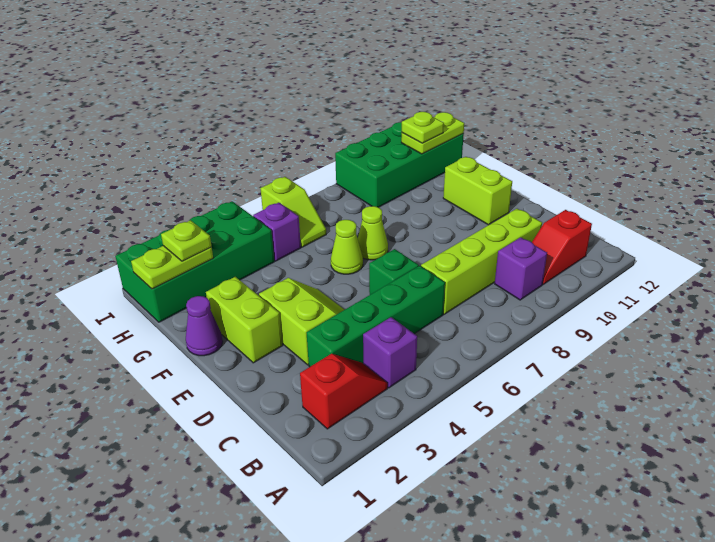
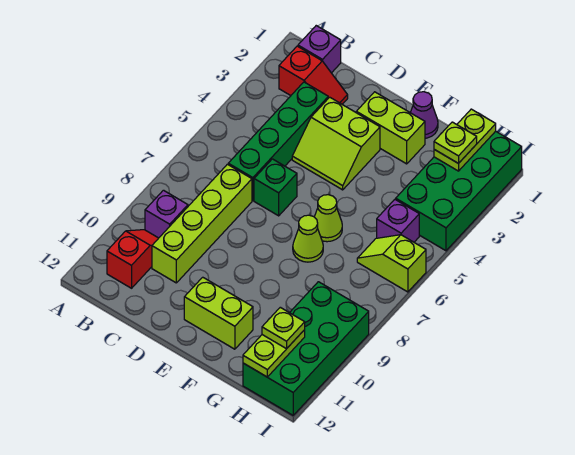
red 1x2 slope [300,354,387,429] -> red 1x2 slope turned to [279,46,348,104]
purple 1x1 brick [363,317,417,388] -> purple 1x1 brick moved to [298,26,341,73]

